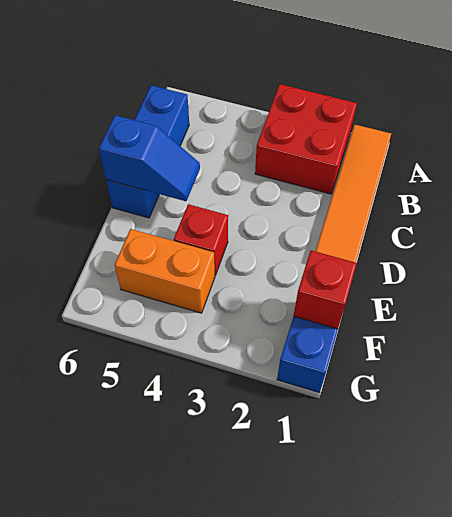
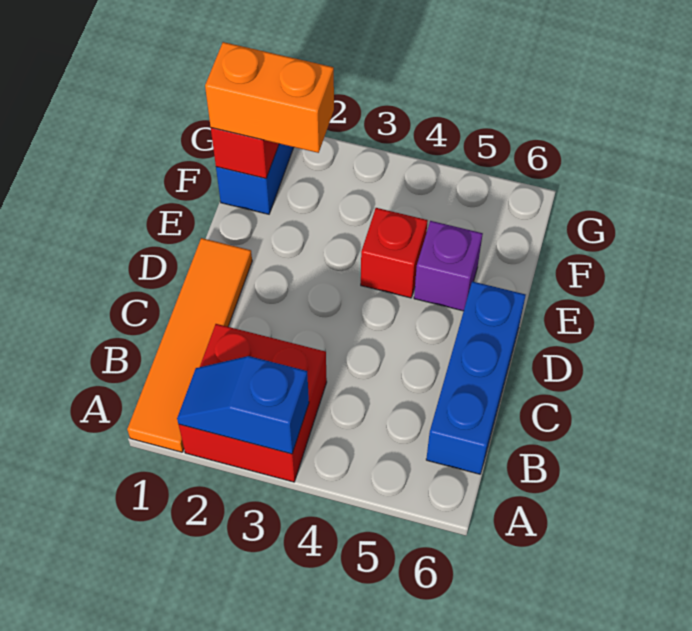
blue 1x2 slope [99,115,200,201] -> blue 1x2 slope moved to [177,356,309,454]
none -> purple 1x1 brick [414,221,483,311]
orange 1x2 brick [115,229,215,313] -> orange 1x2 brick moved to [205,42,334,153]

